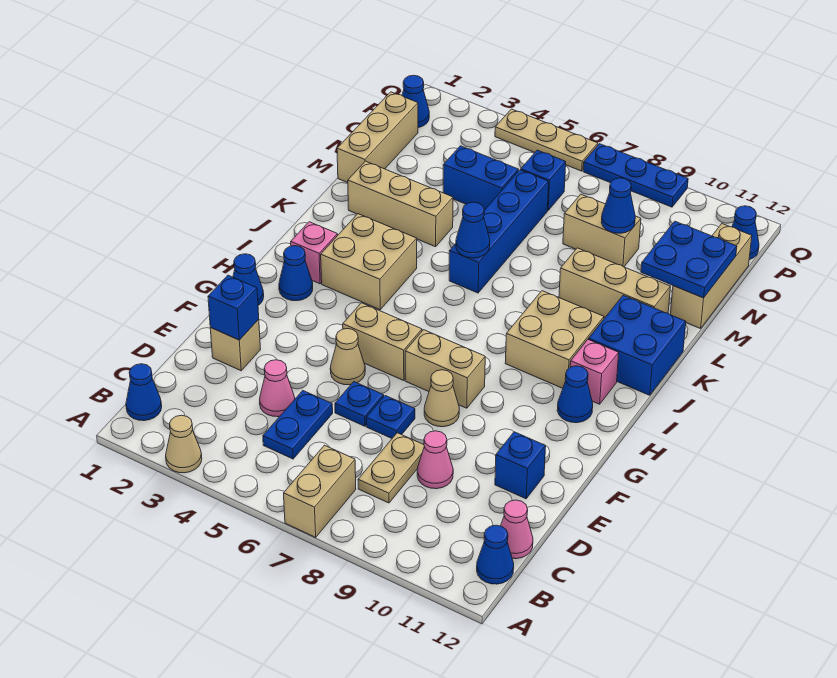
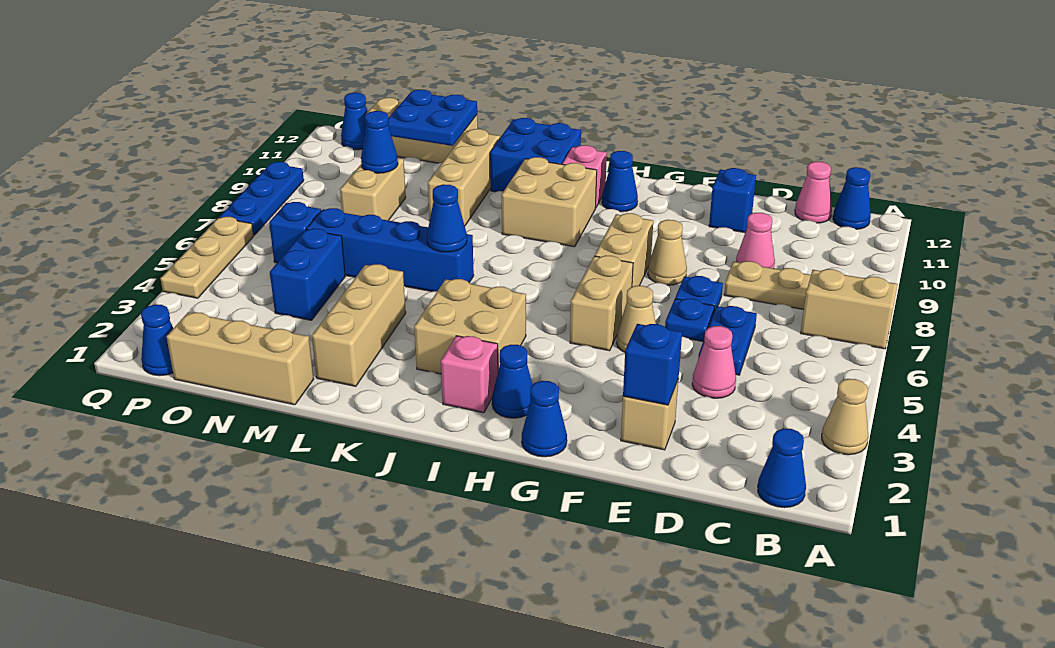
blue 1x2 plate [263,391,333,459] -> blue 1x2 plate turned to [698,306,757,375]

